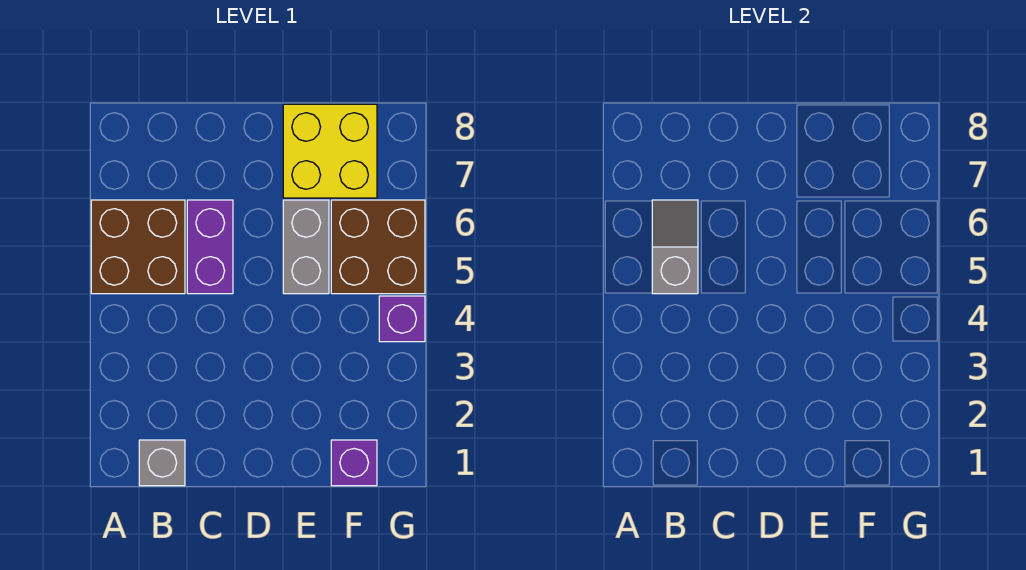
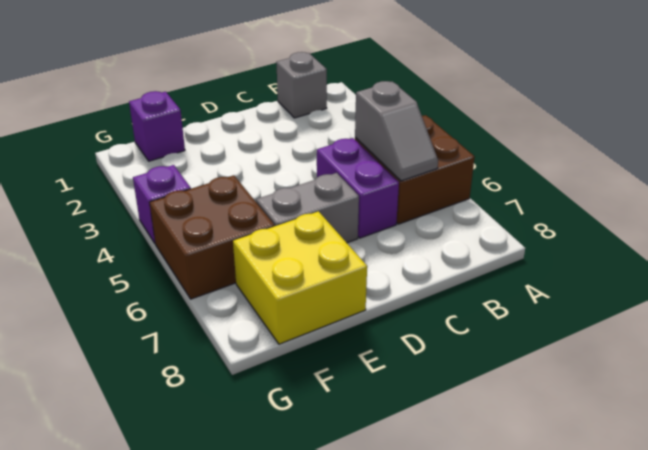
grey 1x2 brick [283,200,329,294] -> grey 1x2 brick turned to [256,173,359,243]

